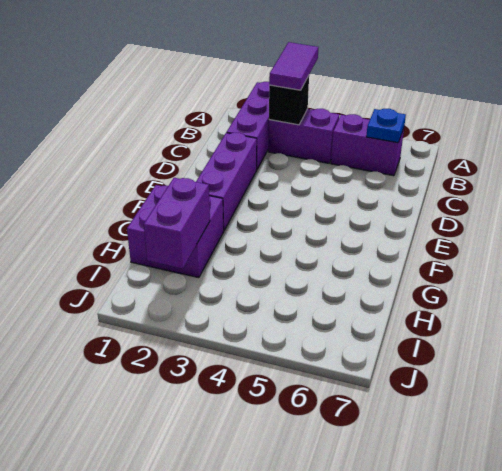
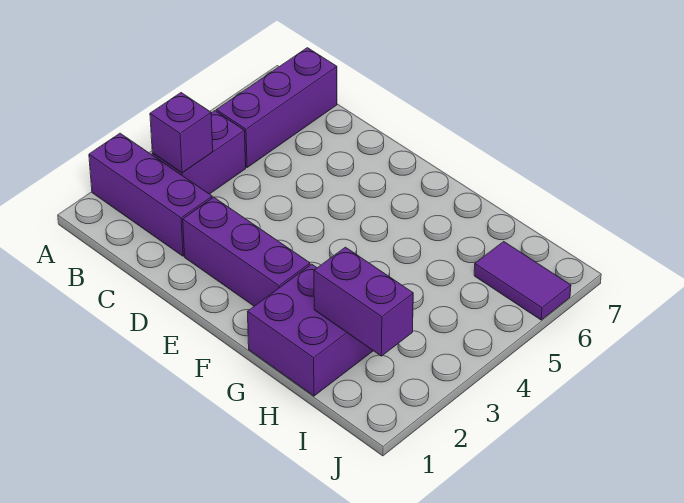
purple 1x2 tile [269,42,318,90] -> purple 1x2 tile moved to [474,242,571,320]
black 1x1 brick [269,76,309,125] -> purple 1x1 brick [150,93,213,173]
purple 1x2 brick [331,114,404,176] -> purple 1x3 brick [216,48,337,167]
blue 1x1 plate [366,109,406,143] -> none

